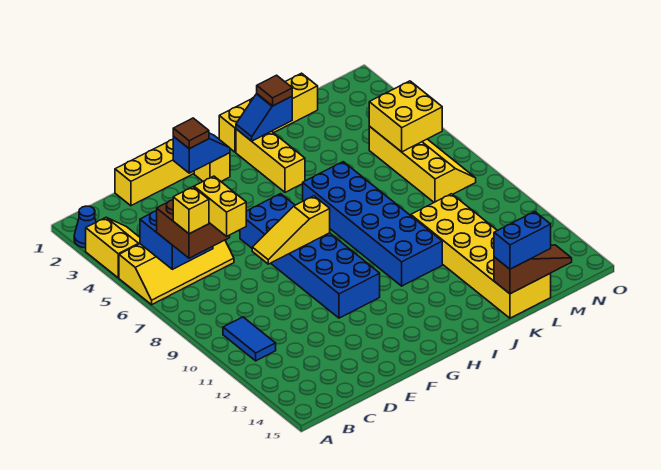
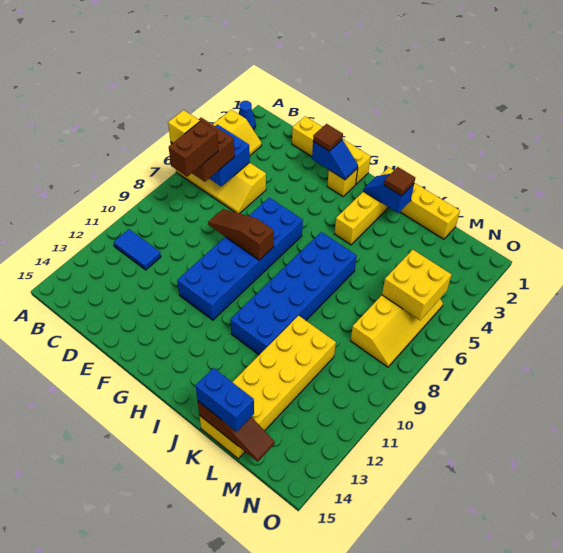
blue 1x2 tile [223,317,276,361] -> blue 1x2 tile turned to [114,229,161,270]
yellow 1x2 brick [194,176,246,236] -> brown 1x2 brick [169,121,218,177]
yellow 1x3 slope [252,196,330,264] -> brown 1x3 slope [208,209,274,260]

